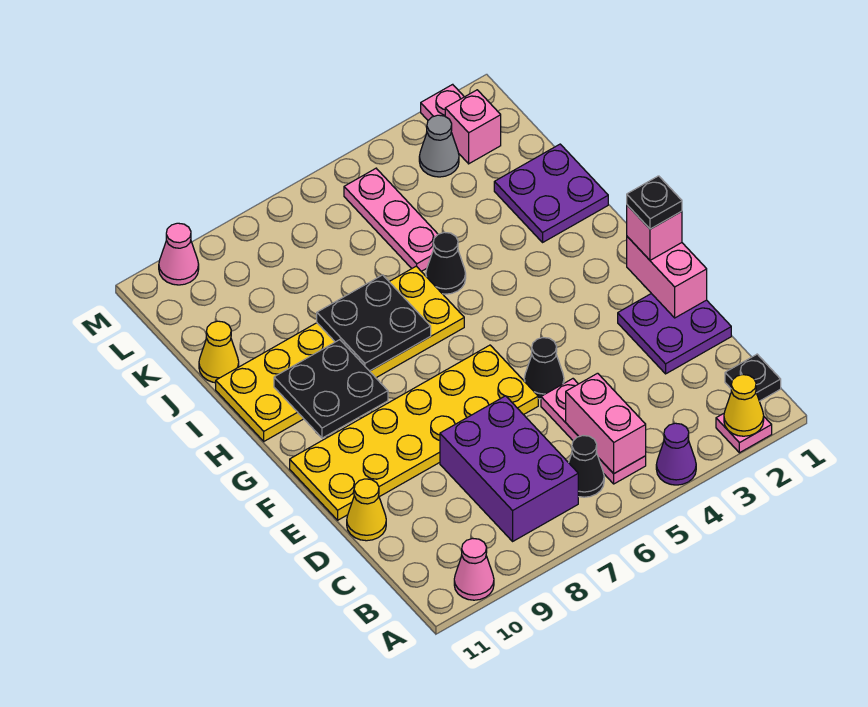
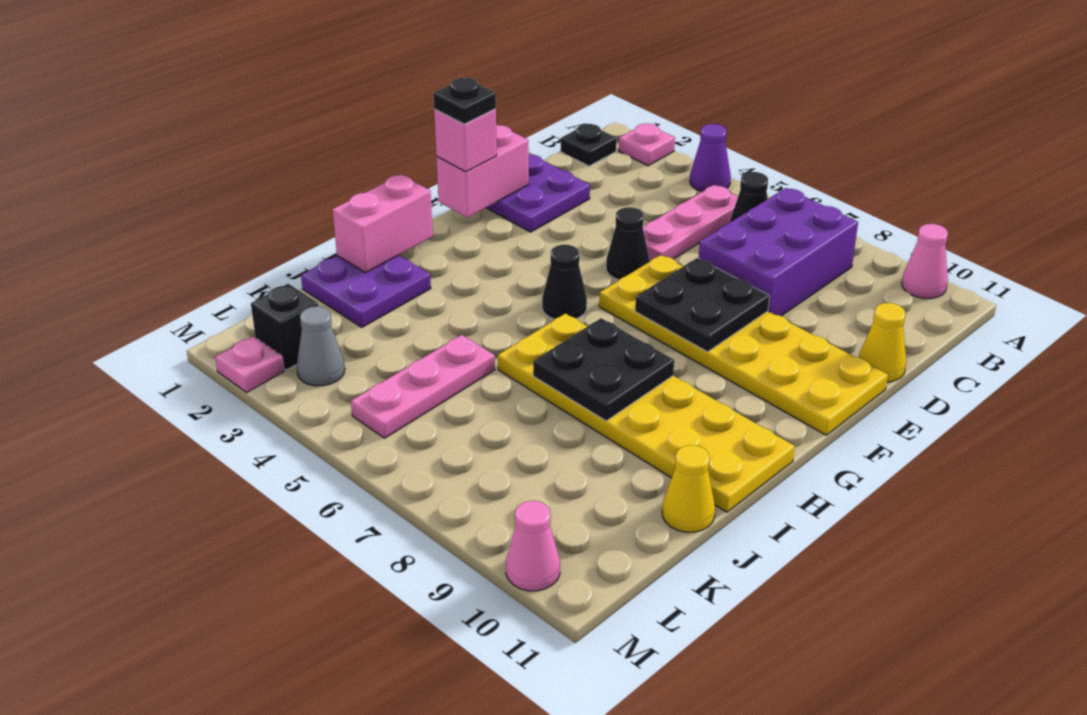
yellow 1x1 cone [724,375,764,436] -> none
pink 1x2 brick [566,373,646,474] -> pink 1x2 brick moved to [333,175,433,273]
black 2x2 plate [274,340,388,438] -> black 2x2 plate moved to [635,258,770,352]
black 1x1 cone [426,232,466,294] -> black 1x1 cone moved to [542,245,587,319]
pink 1x1 brick [445,90,501,164] -> black 1x1 brick [251,284,318,370]

